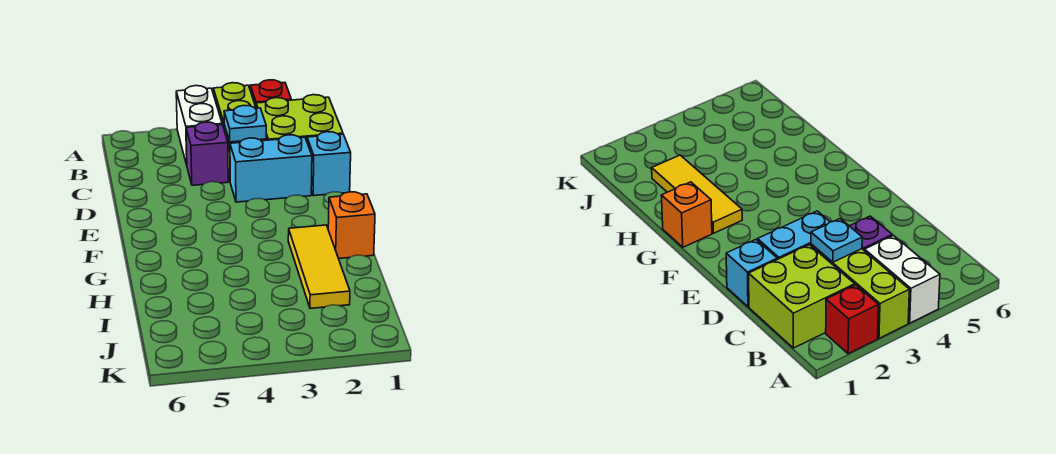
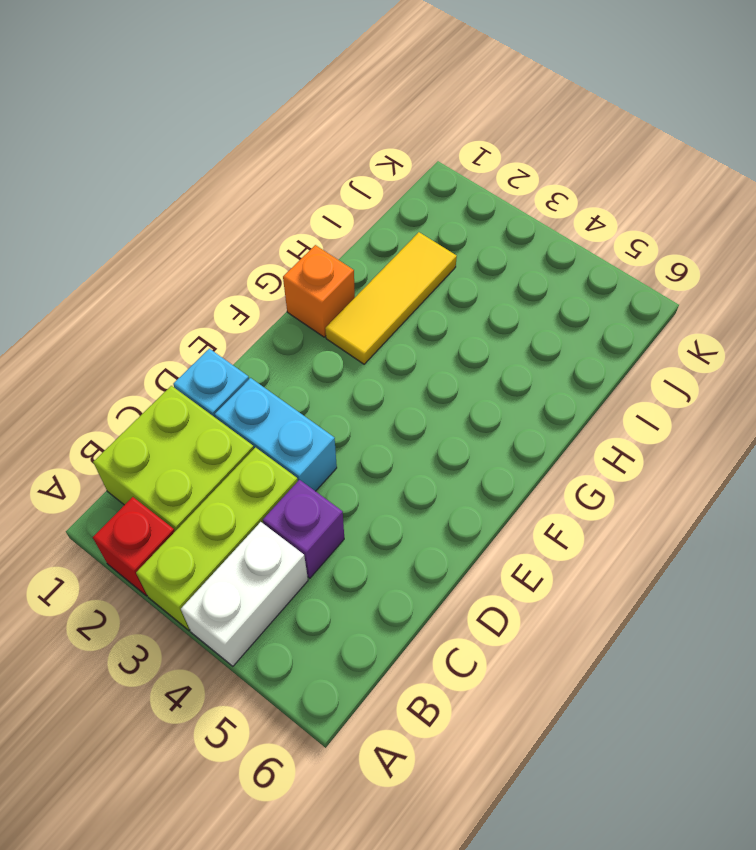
cyan 1x1 plate [224,105,266,142] -> none

